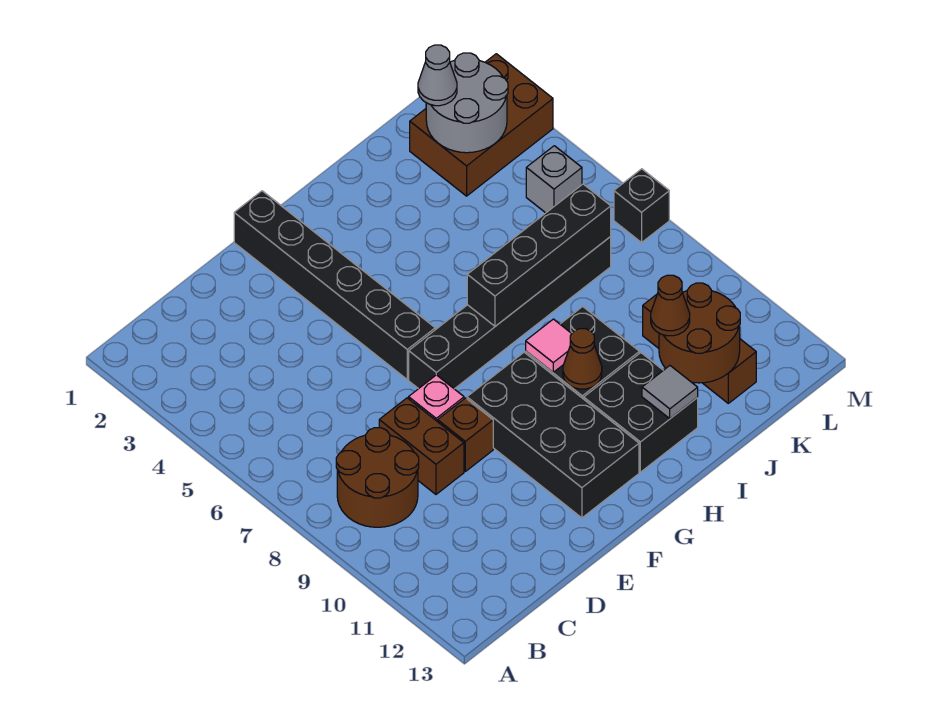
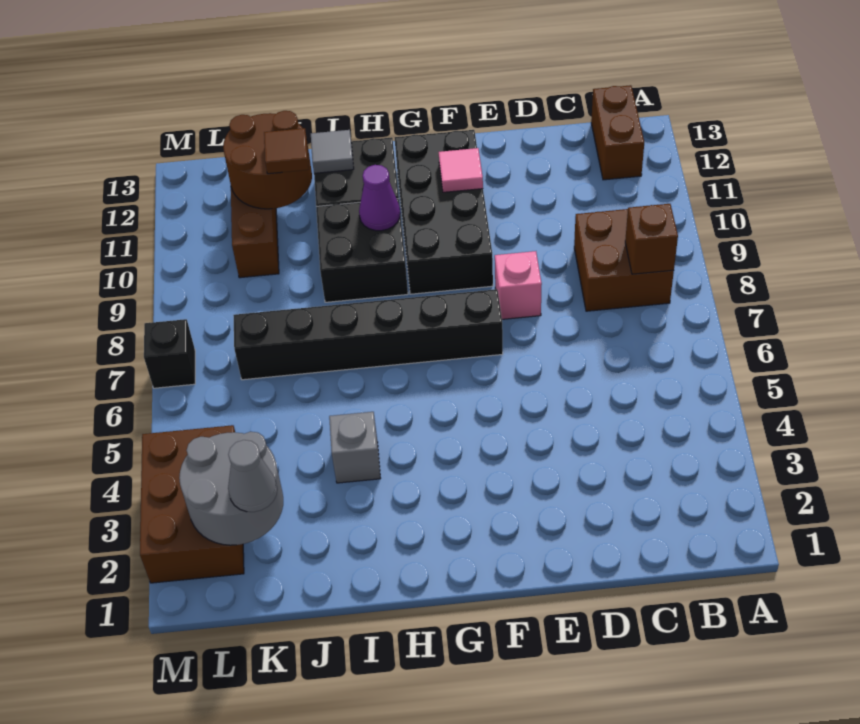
brown 2x2 round brick [336,428,419,527] -> brown 2x2 brick [574,209,674,311]
brown 1x2 brick [379,398,464,494] -> brown 1x2 brick moved to [591,85,644,180]
brown 1x1 brick [438,398,493,471] -> brown 1x1 brick moved to [625,204,678,274]
black 1x6 brick [234,191,435,379] -> none
black 1x4 brick [467,184,611,326] -> none
pink 1x1 tile [526,319,572,372] -> pink 1x1 tile moved to [439,148,483,192]
brown 1x1 cone [563,329,602,389] -> purple 1x1 cone [359,165,400,231]
brown 1x1 cone [651,275,690,336] -> brown 1x1 tile [264,128,309,174]
brown 2x3 brick [410,54,553,196] -> brown 2x3 brick turned to [140,425,244,583]
grey 1x1 brick [526,146,582,213] -> grey 1x1 brick moved to [329,412,381,483]

